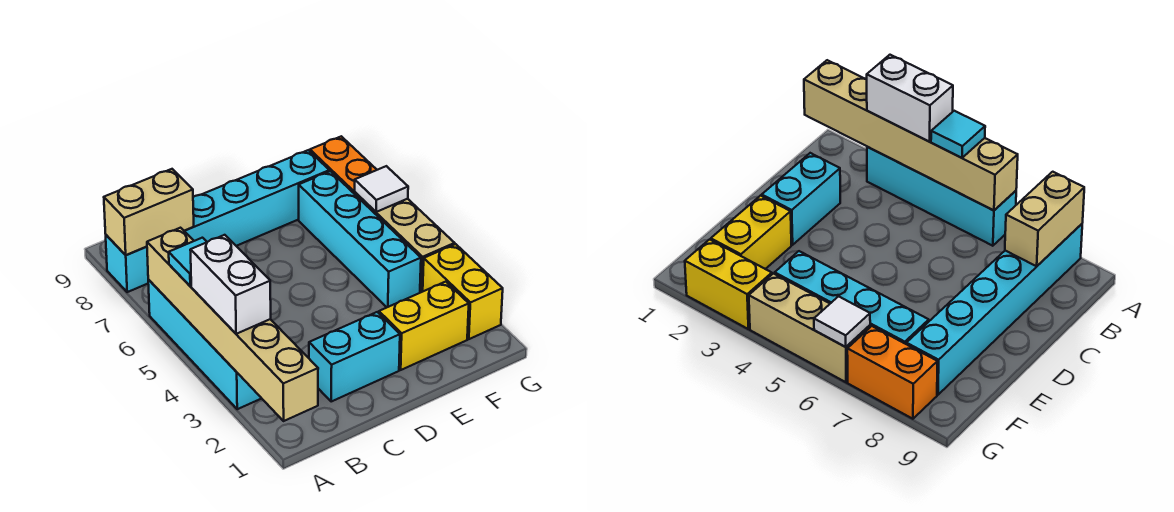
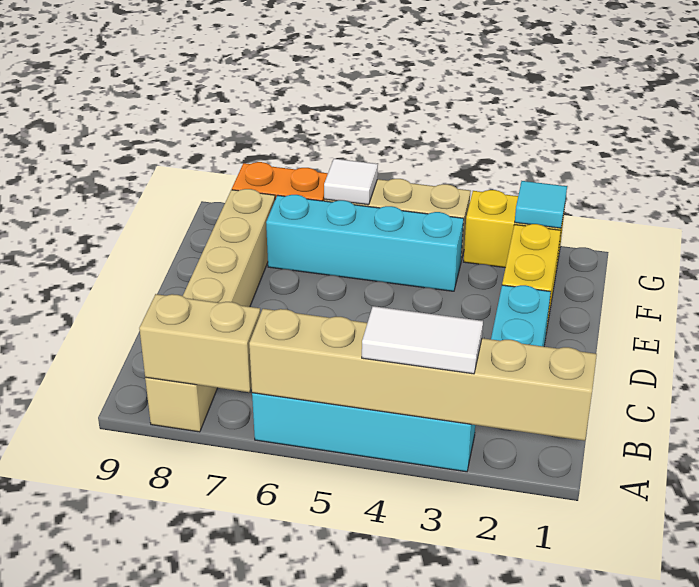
white 1x2 brick [190,235,271,334] -> white 1x2 tile [362,306,483,374]
cyan 1x1 tile [169,238,207,286] -> cyan 1x1 tile moved to [515,181,567,228]
cyan 1x6 brick [106,150,329,292] -> tan 1x6 brick [145,189,275,432]
tan 1x2 brick [104,169,194,255] -> tan 1x2 brick turned to [139,294,260,392]

